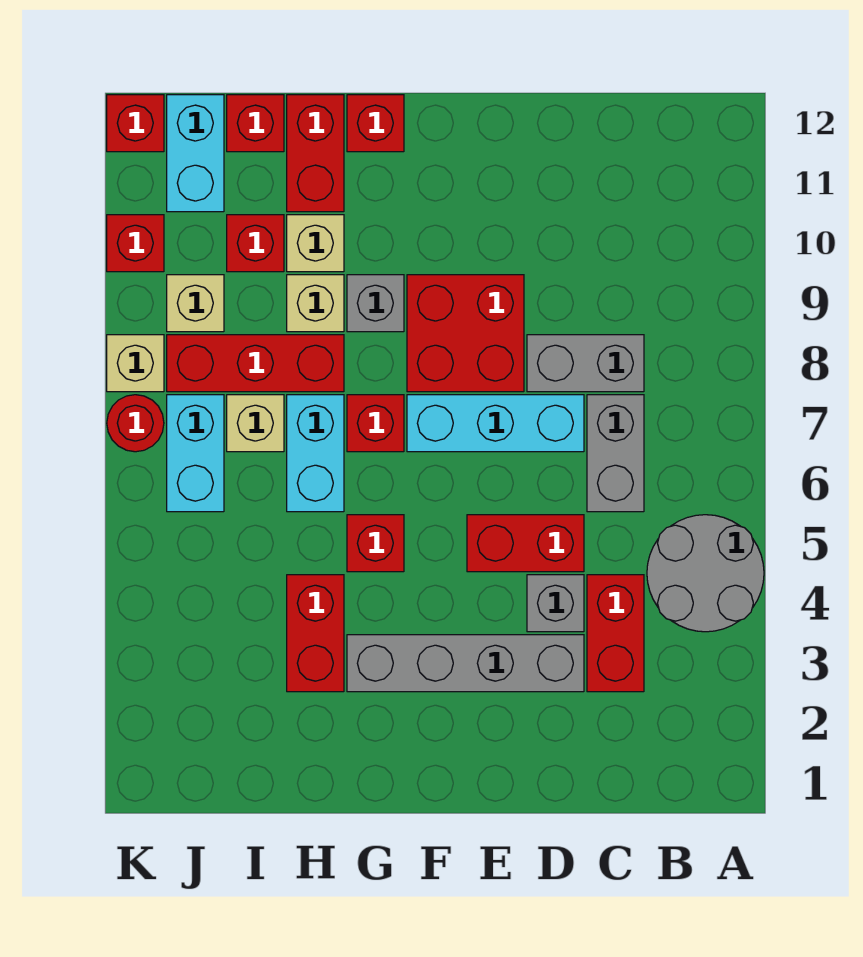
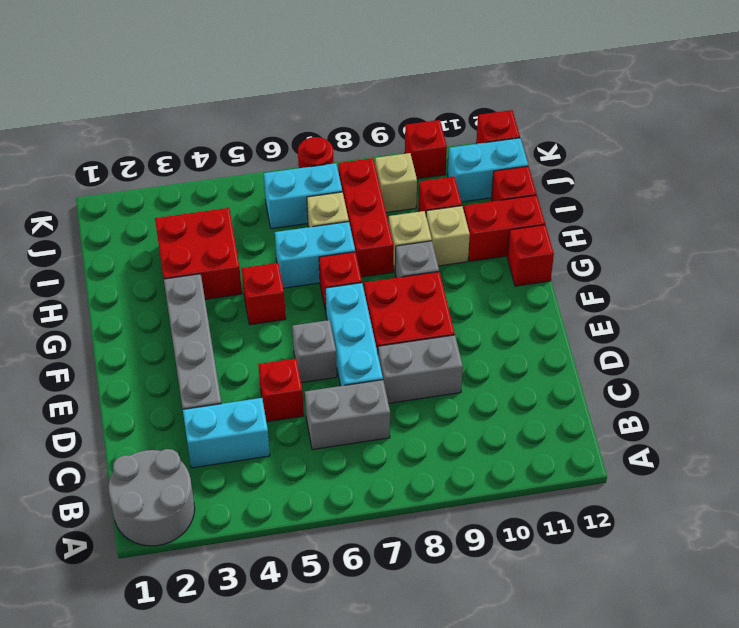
grey 2x2 round brick [647,515,764,632] -> grey 2x2 round brick moved to [108,449,195,546]
red 1x2 brick [587,575,644,692] -> cyan 1x2 brick [183,398,270,468]
grey 1x2 brick [527,335,644,392] -> grey 1x2 brick turned to [378,335,463,403]
grey 1x1 brick [527,575,584,632] -> grey 1x1 brick moved to [292,320,337,383]
red 1x2 brick [467,515,584,572] -> red 1x1 brick [258,358,304,422]
red 1x2 brick [287,575,344,692] -> red 2x2 brick [155,208,242,299]
tan 1x1 brick [107,335,164,392] -> none

